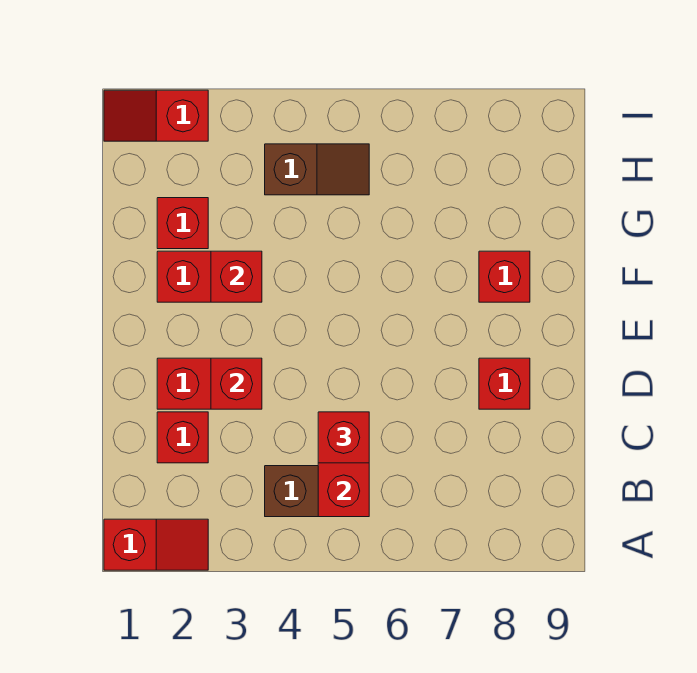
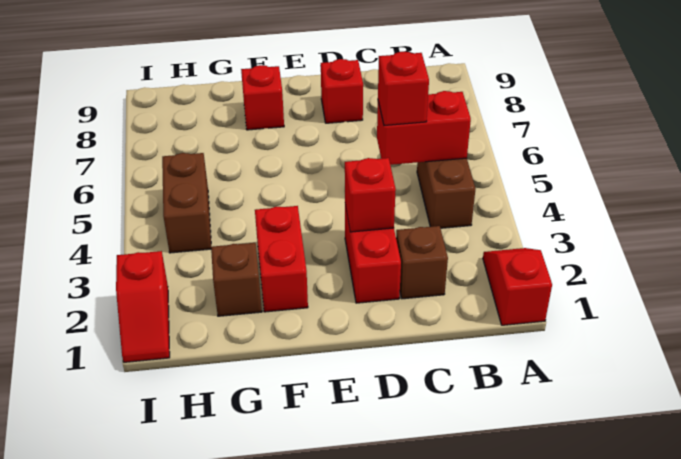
red 1x1 brick [157,412,208,463] -> brown 1x1 brick [396,226,448,299]
red 1x1 brick [211,251,262,302] -> none
red 1x1 brick [157,198,208,249] -> brown 1x1 brick [211,243,262,316]
brown 1x2 slope [265,144,369,195] -> brown 1x2 brick [162,153,211,253]

